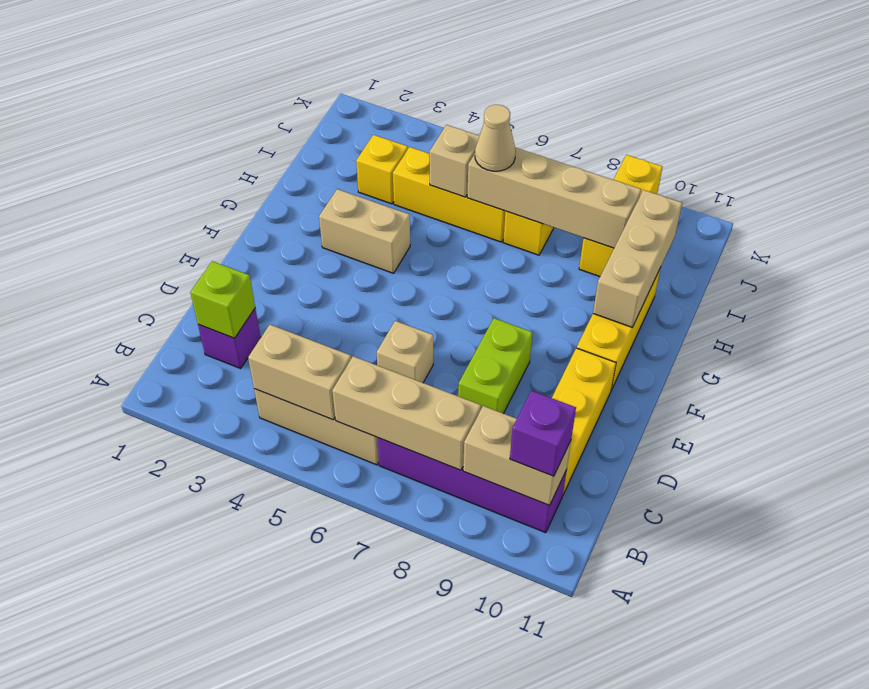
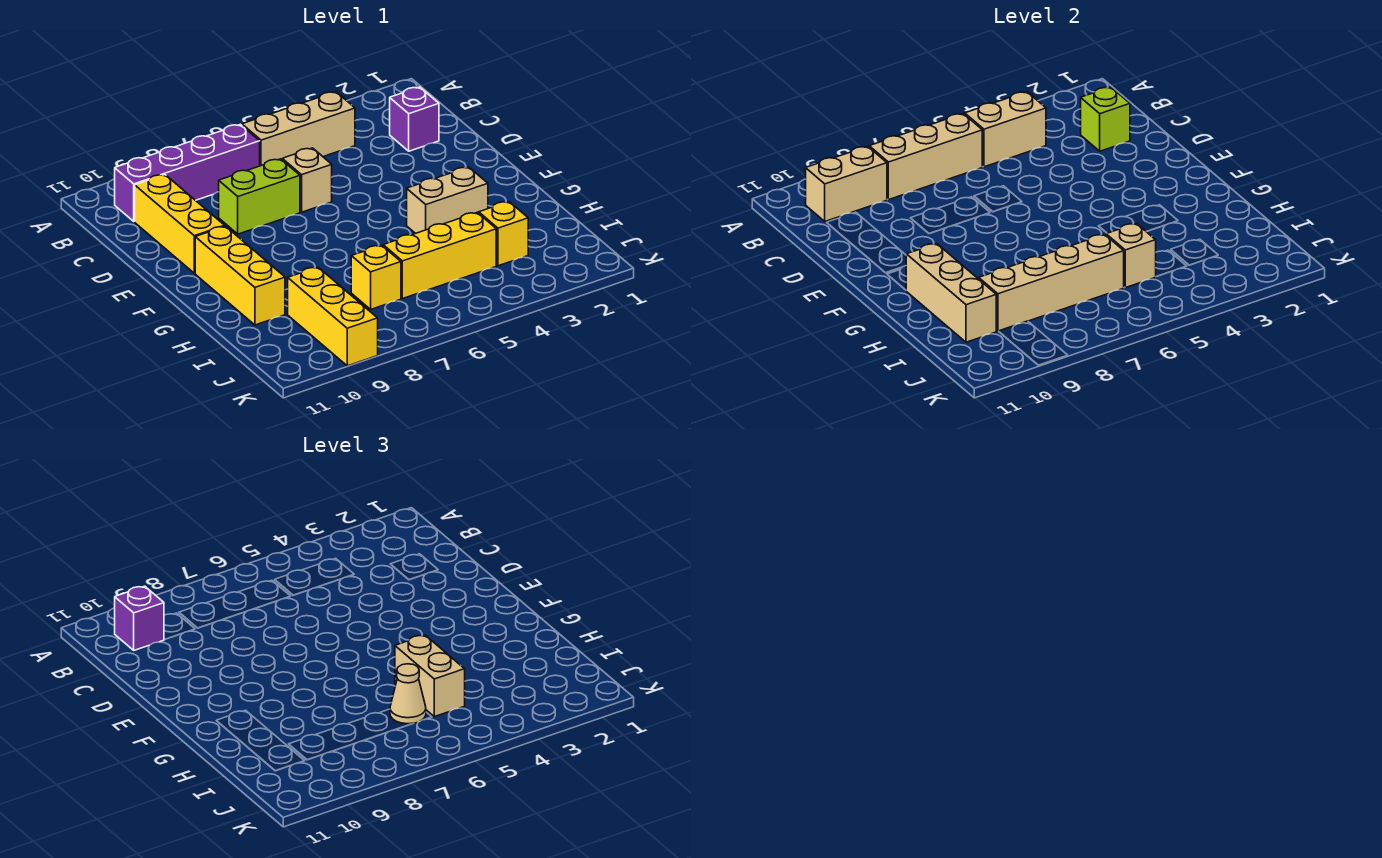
lime 1x2 brick [458,318,533,413] -> lime 1x2 brick turned to [219,159,300,234]
none -> tan 1x2 brick [395,635,465,717]

